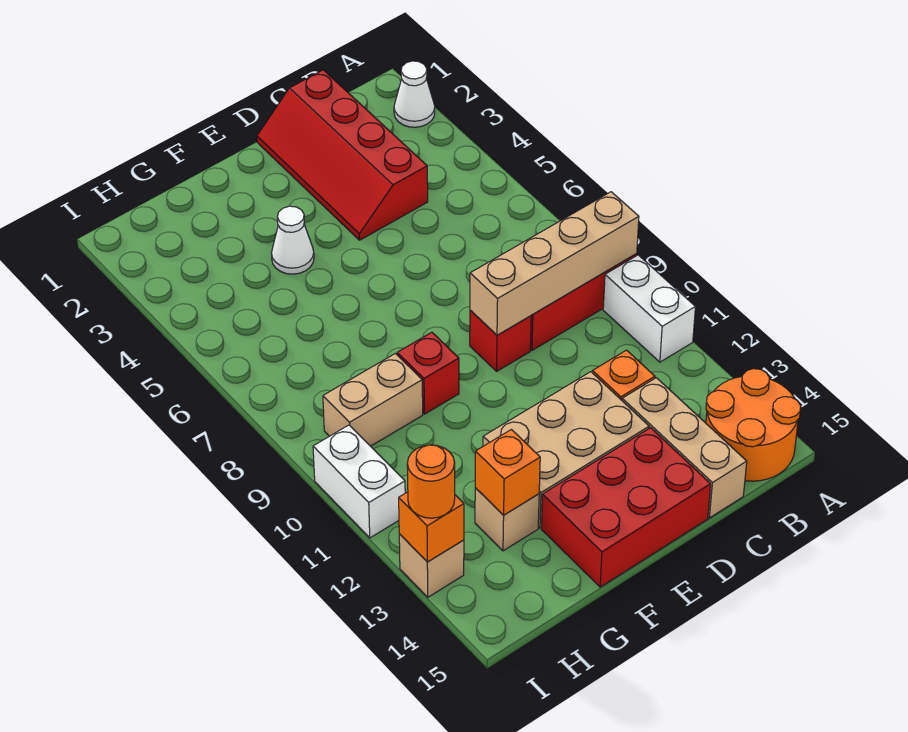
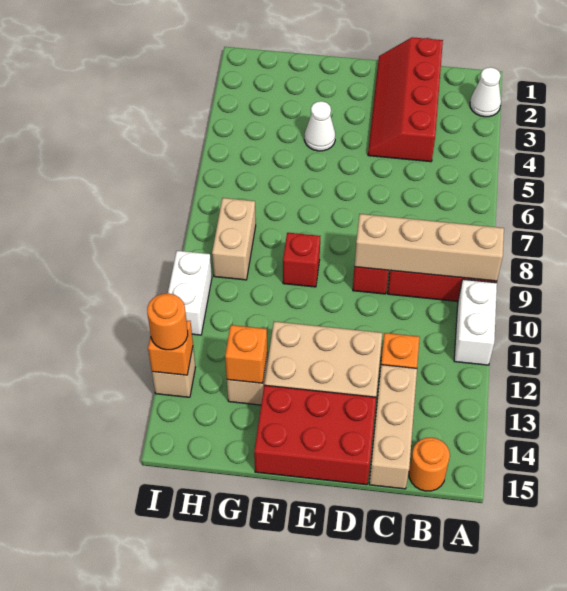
orange 2x2 round brick [706,369,801,481] -> orange 1x1 round brick [409,438,450,491]
tan 1x2 brick [323,354,423,446] -> tan 1x2 brick turned to [212,198,256,280]

